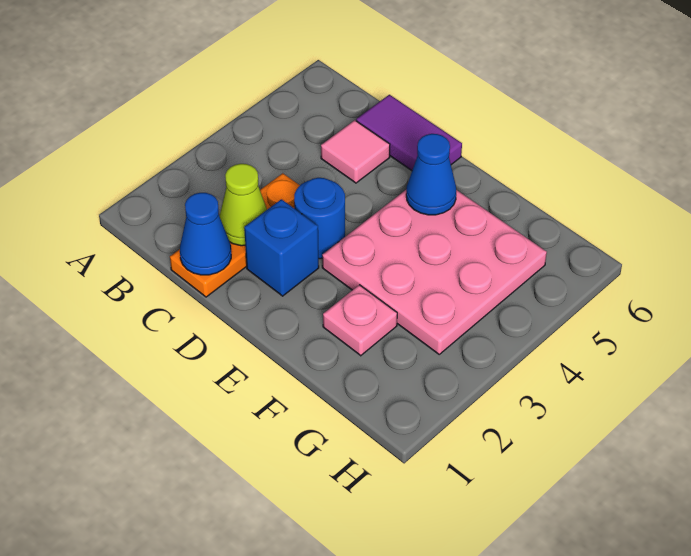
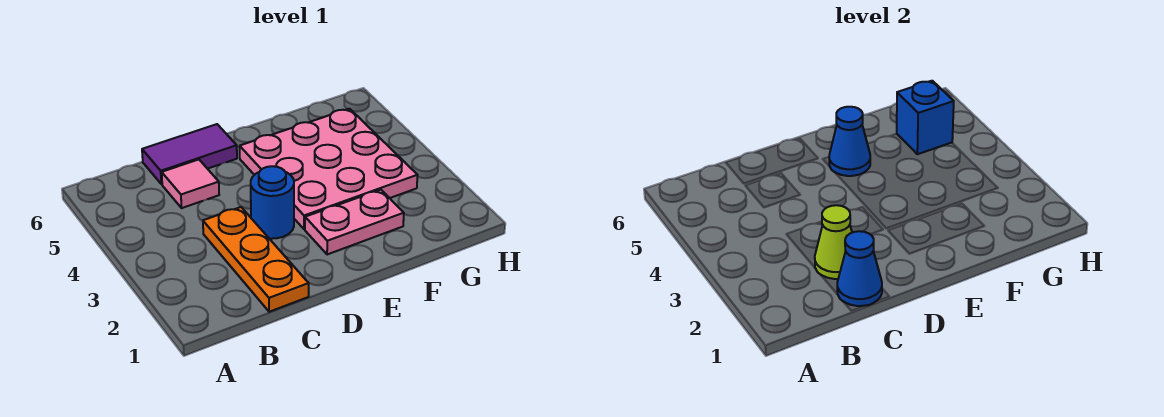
blue 1x1 brick [244,199,319,296] -> blue 1x1 brick moved to [897,81,954,154]
pink 1x1 plate [323,285,397,356] -> pink 1x2 plate [305,190,404,255]

